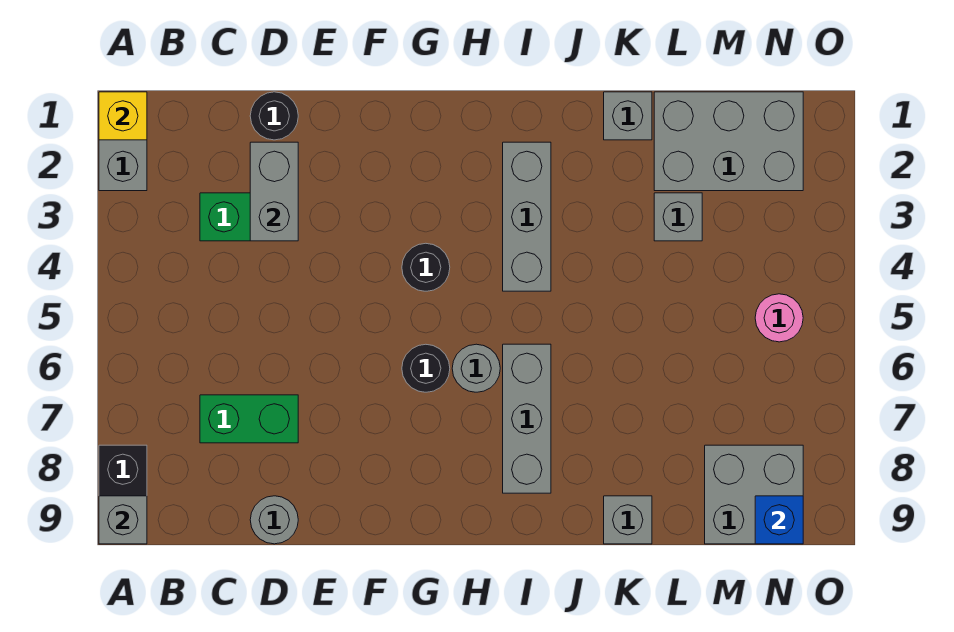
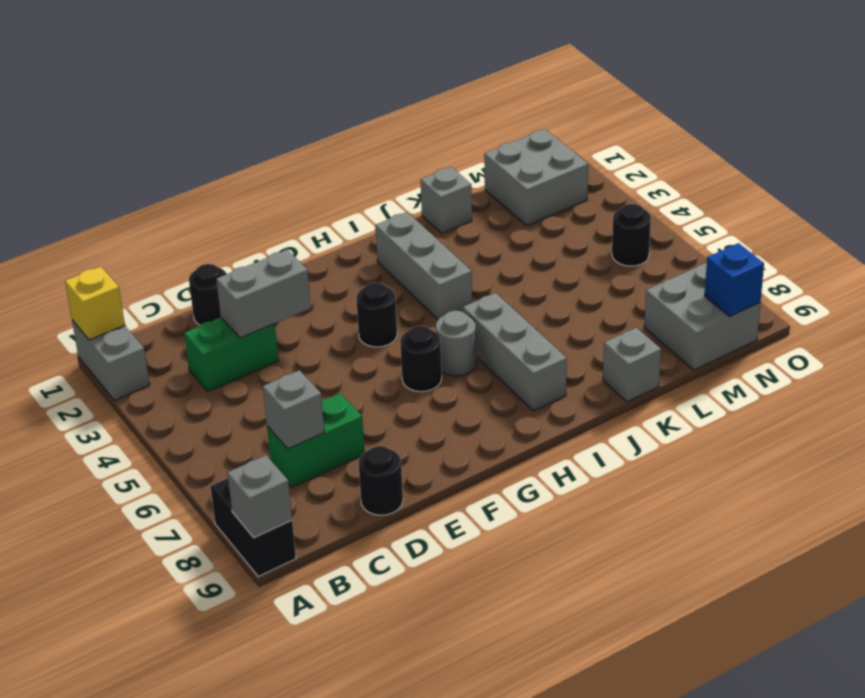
grey 1x2 brick [250,142,298,241] -> grey 1x2 brick turned to [216,250,311,338]
grey 1x1 round brick [250,496,298,544] -> black 1x1 round brick [358,446,403,515]
grey 2x3 brick [654,92,803,191] -> grey 2x2 brick [484,129,588,226]
grey 1x1 brick [654,193,702,241] -> grey 1x1 brick moved to [263,370,324,449]
pink 1x1 round brick [755,294,803,342] -> black 1x1 round brick [612,204,651,266]

